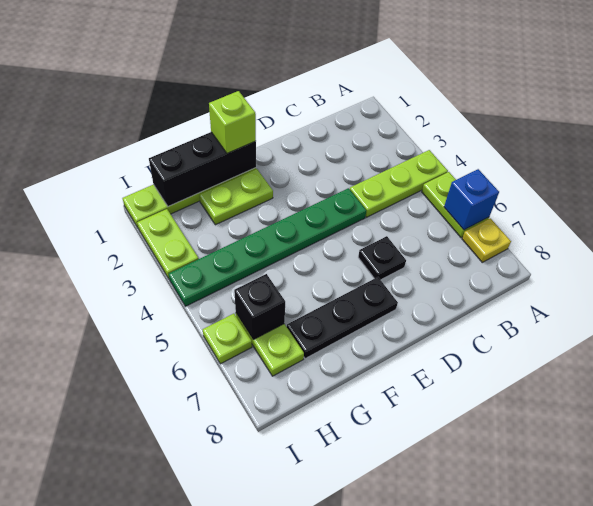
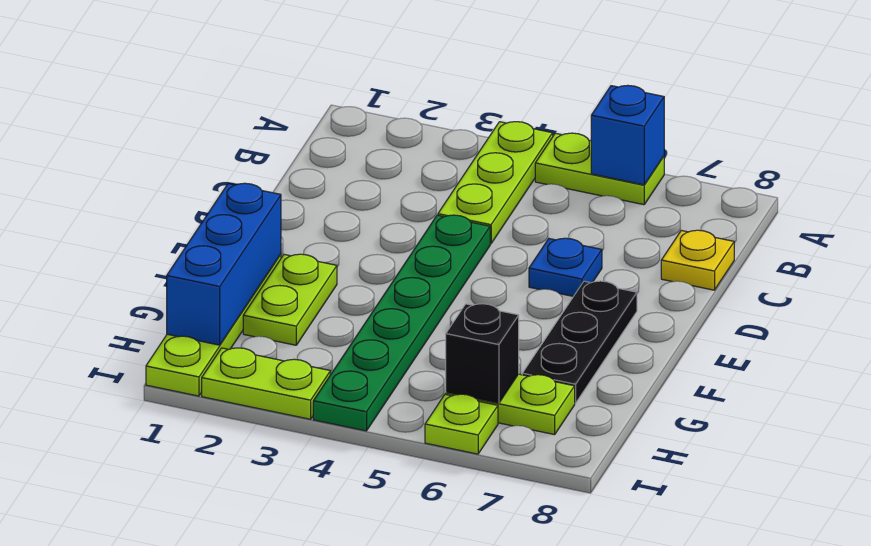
yellow 1x1 plate [462,218,511,262] -> yellow 1x1 plate moved to [661,230,734,290]
black 1x1 plate [358,236,406,280] -> blue 1x1 plate [529,238,602,296]
black 1x3 brick [149,132,256,207] -> blue 1x3 brick [167,183,281,345]
lime 1x1 brick [209,91,256,153] -> none

